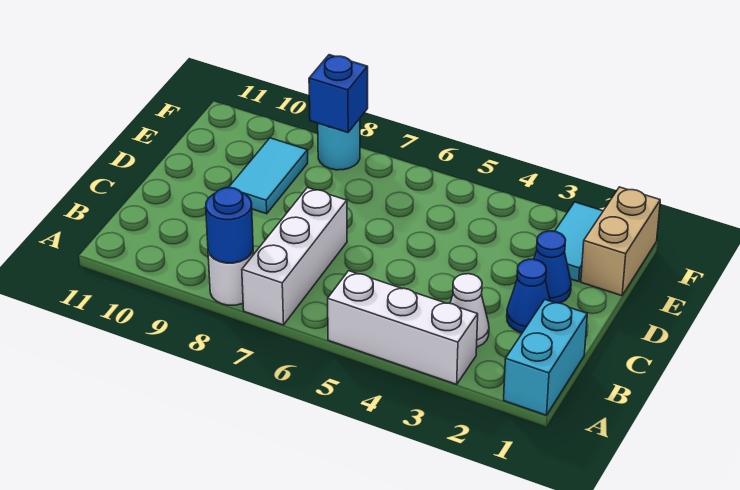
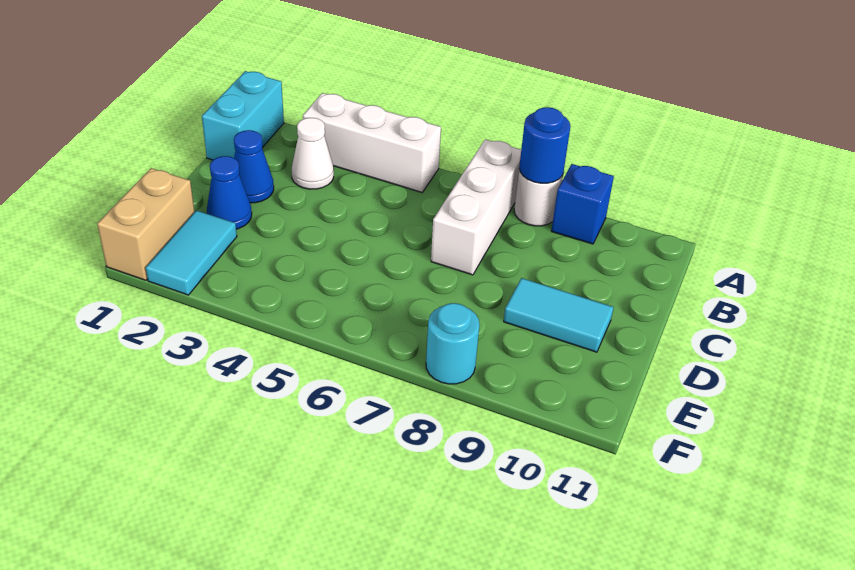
cyan 1x2 tile [228,138,308,214] -> cyan 1x2 tile turned to [504,278,613,352]
blue 1x1 brick [309,55,368,133] -> blue 1x1 brick moved to [551,164,614,244]

